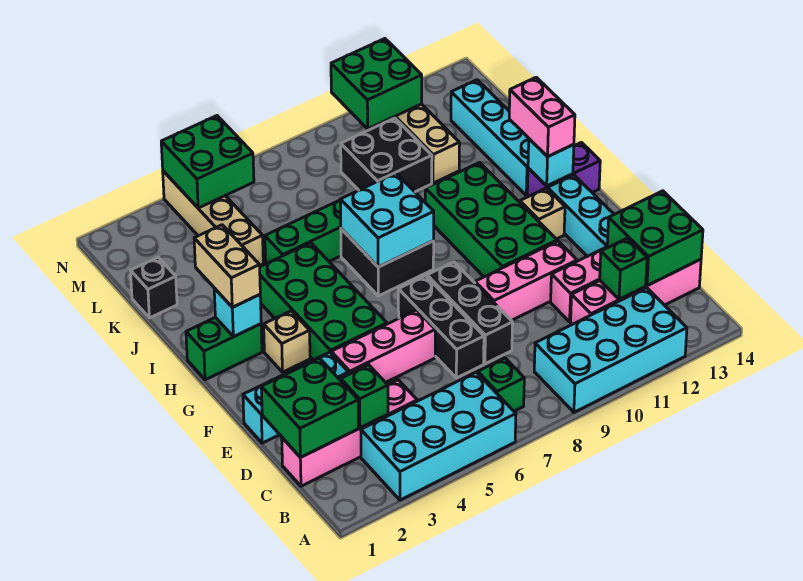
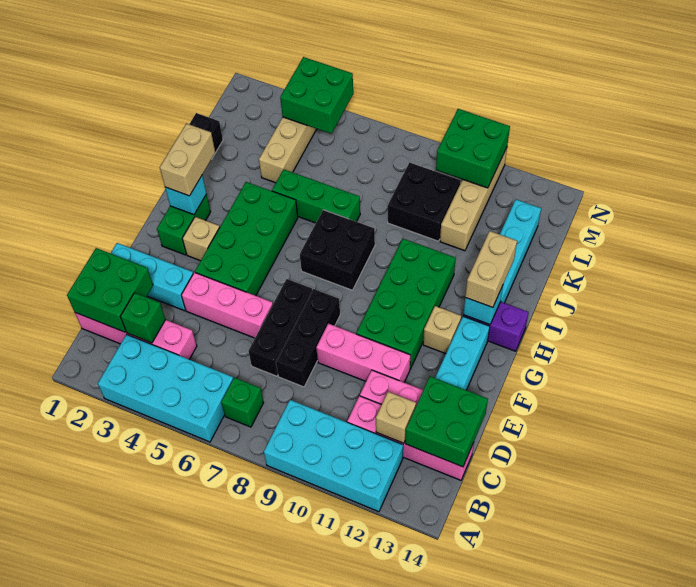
green 1x1 brick [600,238,647,299] -> tan 1x1 brick [376,392,416,443]
green 1x2 brick [186,317,262,380] -> green 1x2 brick turned to [157,194,211,255]
cyan 2x2 brick [340,173,434,267] -> none
pink 1x2 brick [509,77,575,157] -> tan 1x2 brick [465,231,517,308]

